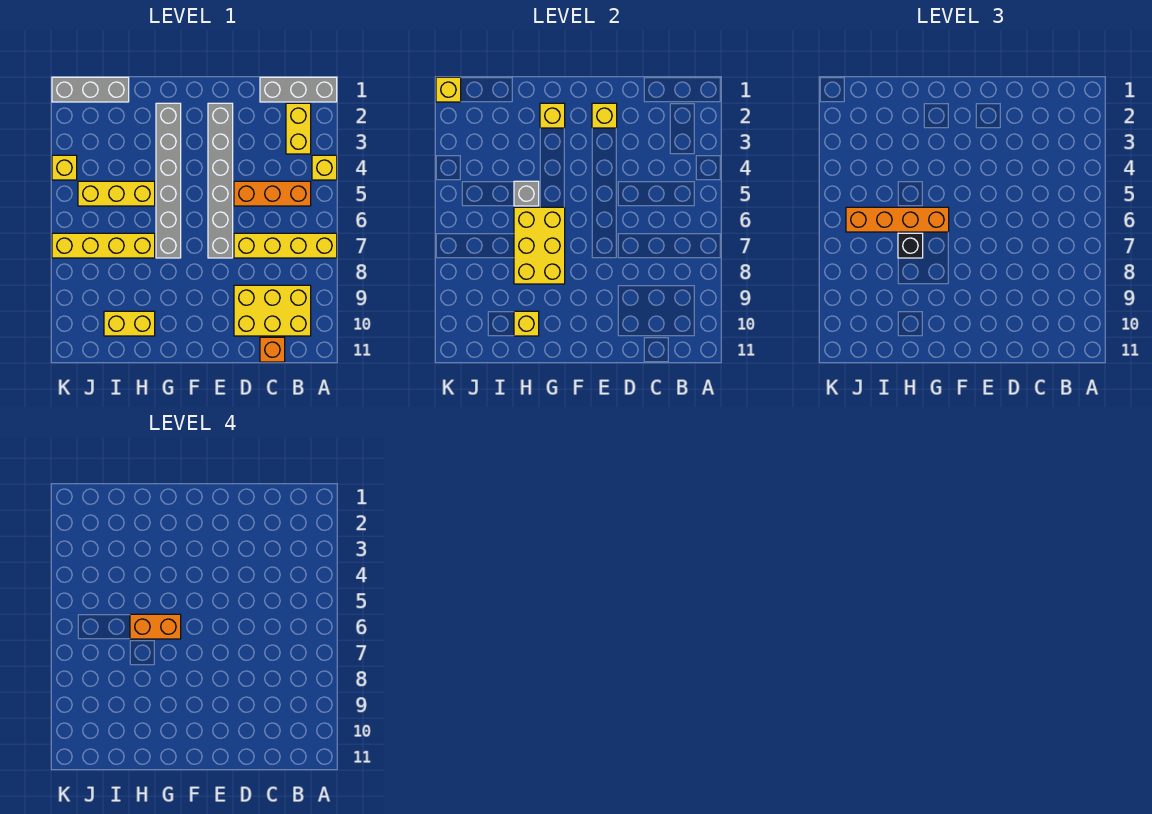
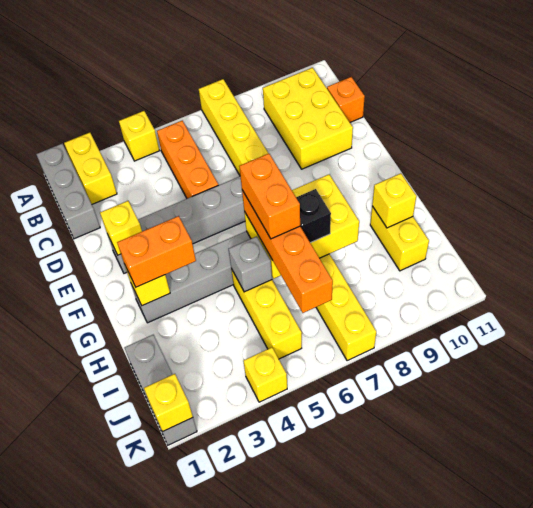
yellow 1x2 brick [286,103,311,154] -> yellow 1x2 brick turned to [64,133,117,204]
none -> orange 1x2 brick [117,216,196,287]

